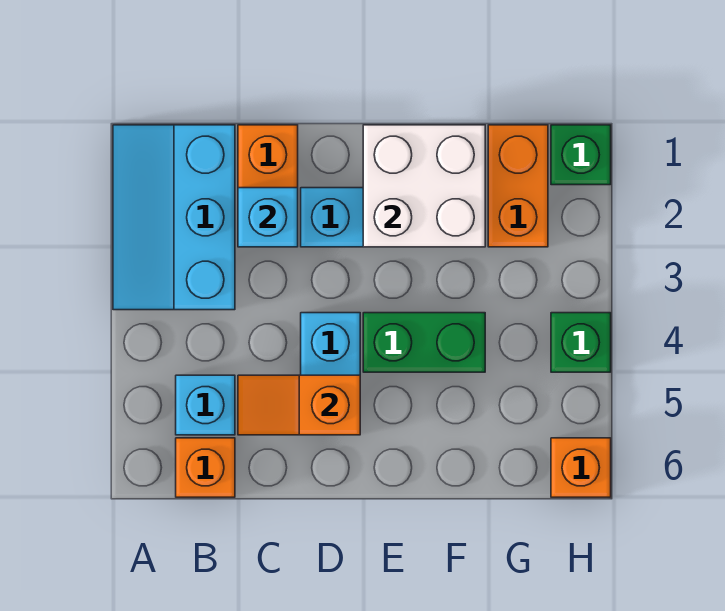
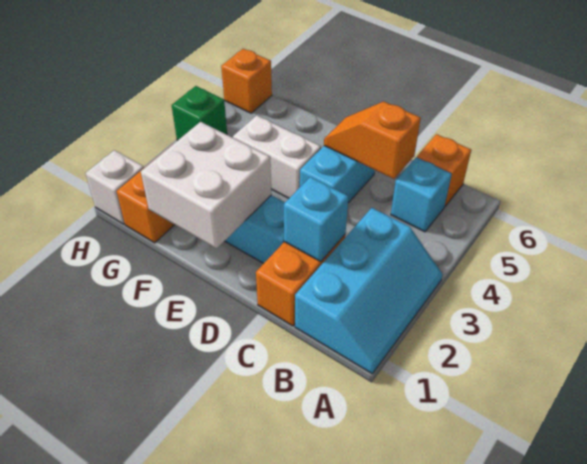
orange 1x2 slope [238,375,360,435] -> orange 1x2 slope turned to [324,101,421,179]
green 1x2 brick [363,313,485,372] -> white 1x2 brick [233,115,321,198]
green 1x1 brick [551,125,611,185] -> white 1x1 brick [86,150,144,224]

